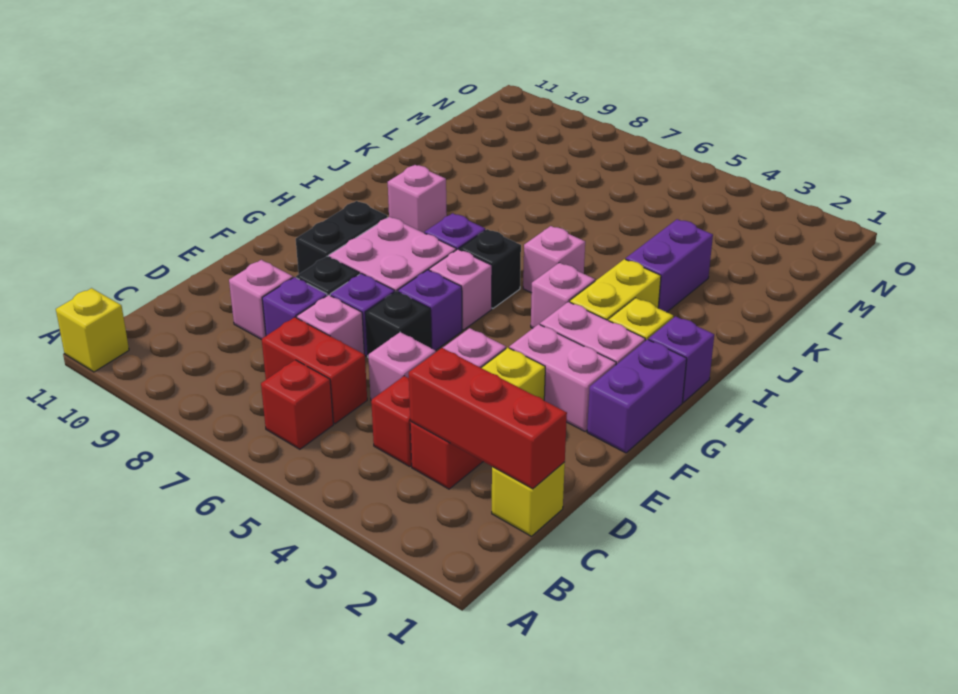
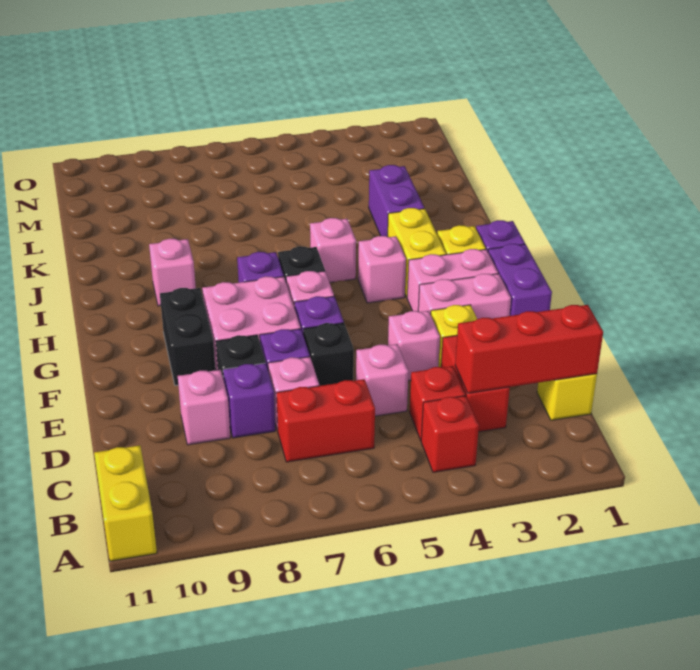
yellow 1x1 brick [56,288,129,372] -> yellow 1x2 brick [94,445,157,561]
red 1x1 brick [261,360,333,449] -> red 1x1 brick moved to [421,396,479,472]

